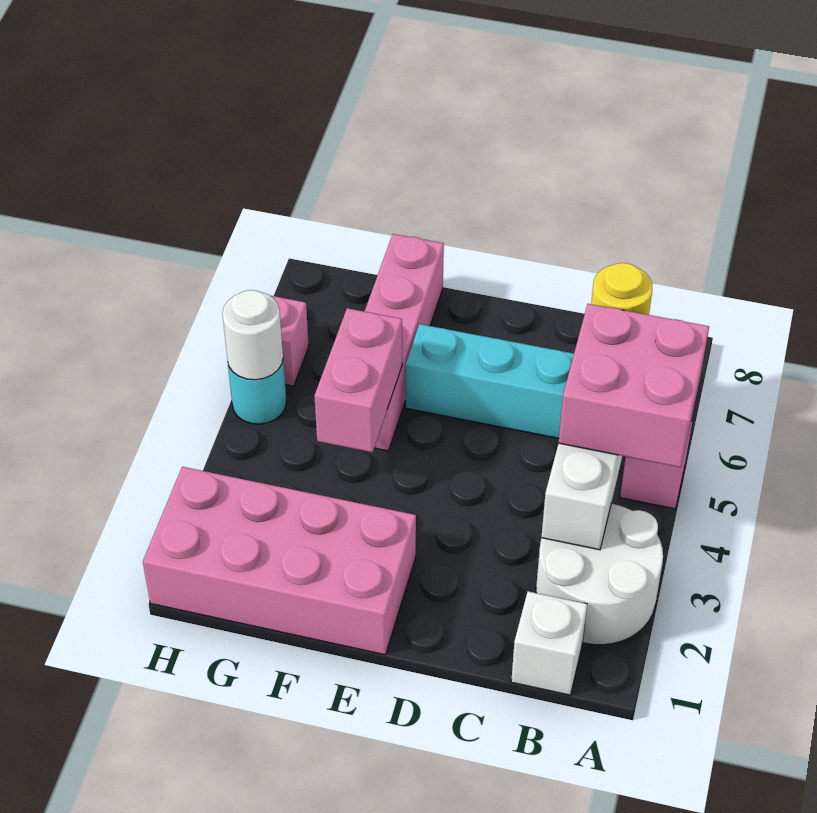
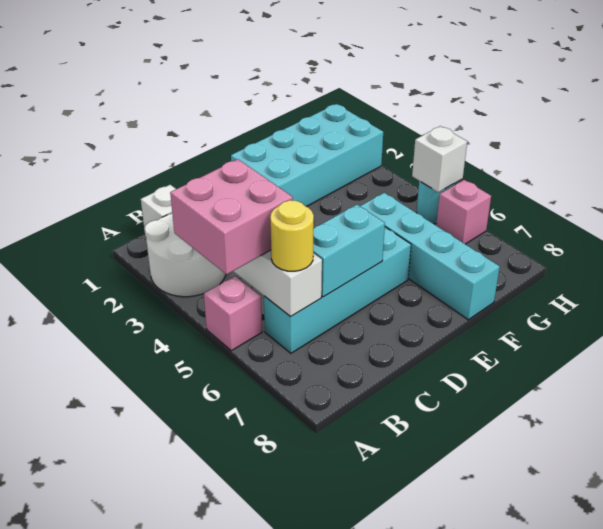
none -> cyan 1x2 brick [313,205,385,297]
pink 2x4 brick [143,467,416,655] -> cyan 2x4 brick [231,104,383,207]
pink 1x2 brick [314,308,402,452] -> none
pink 1x4 brick [364,234,444,451] -> cyan 1x4 brick [360,193,500,320]
white 1x1 round brick [222,290,283,380] -> white 1x1 brick [412,126,467,192]

